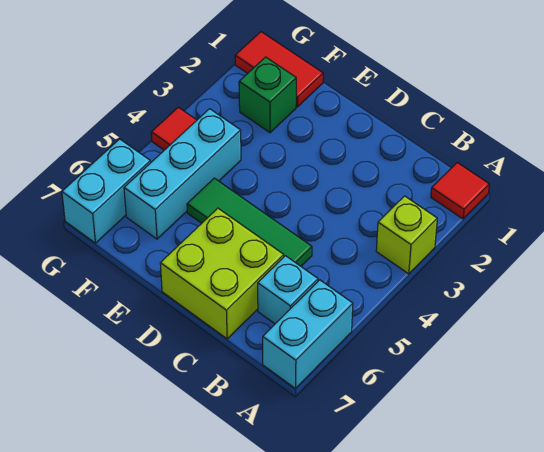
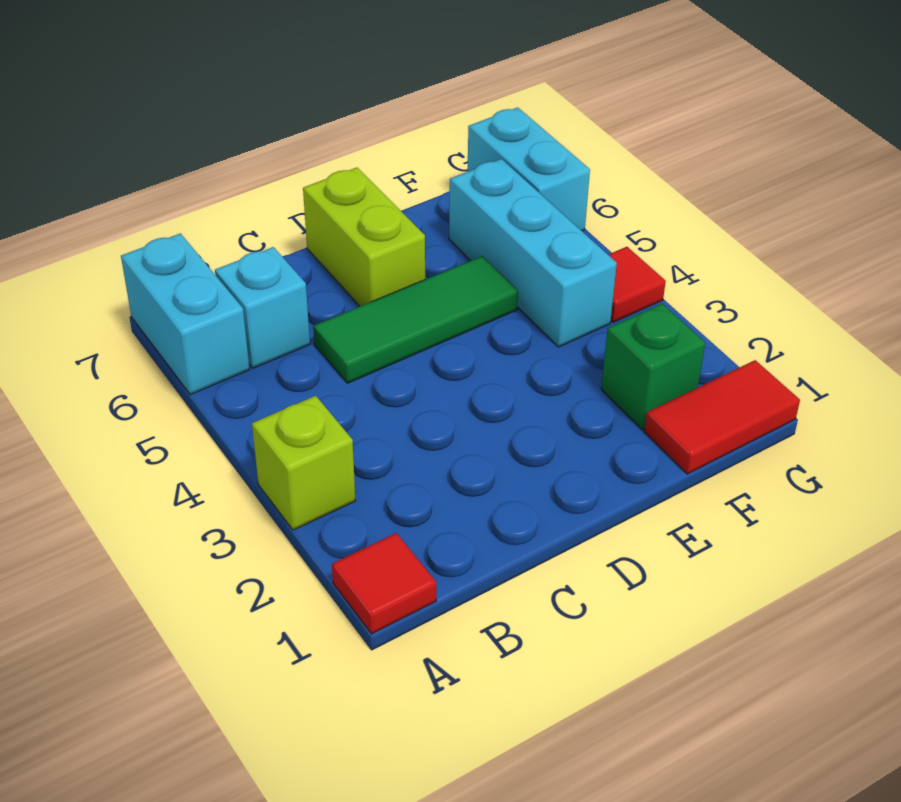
lime 2x2 brick [160,208,284,339] -> lime 1x2 brick [303,168,425,306]

